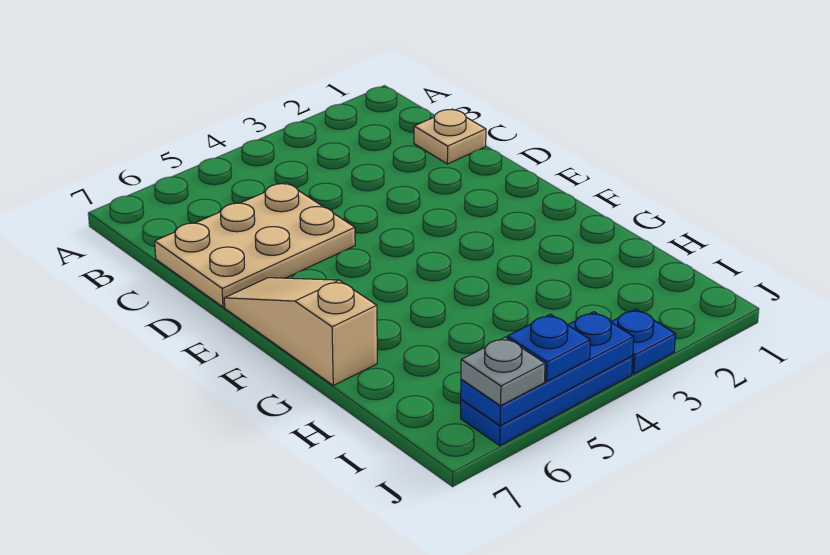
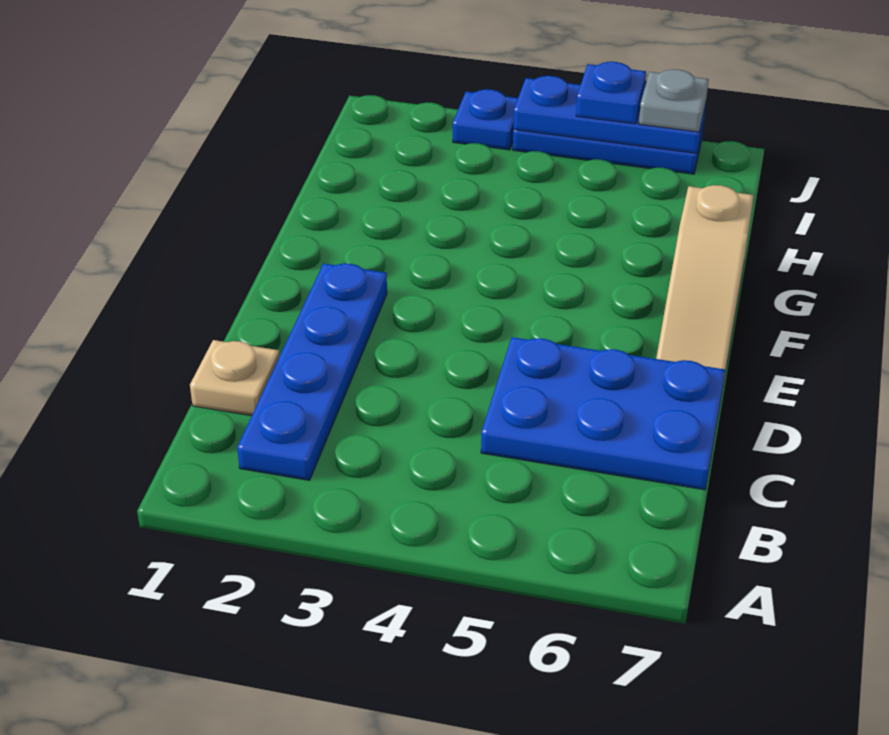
none -> blue 1x4 plate [237,263,387,480]
tan 2x3 plate [155,183,355,307] -> blue 2x3 plate [481,337,725,490]

